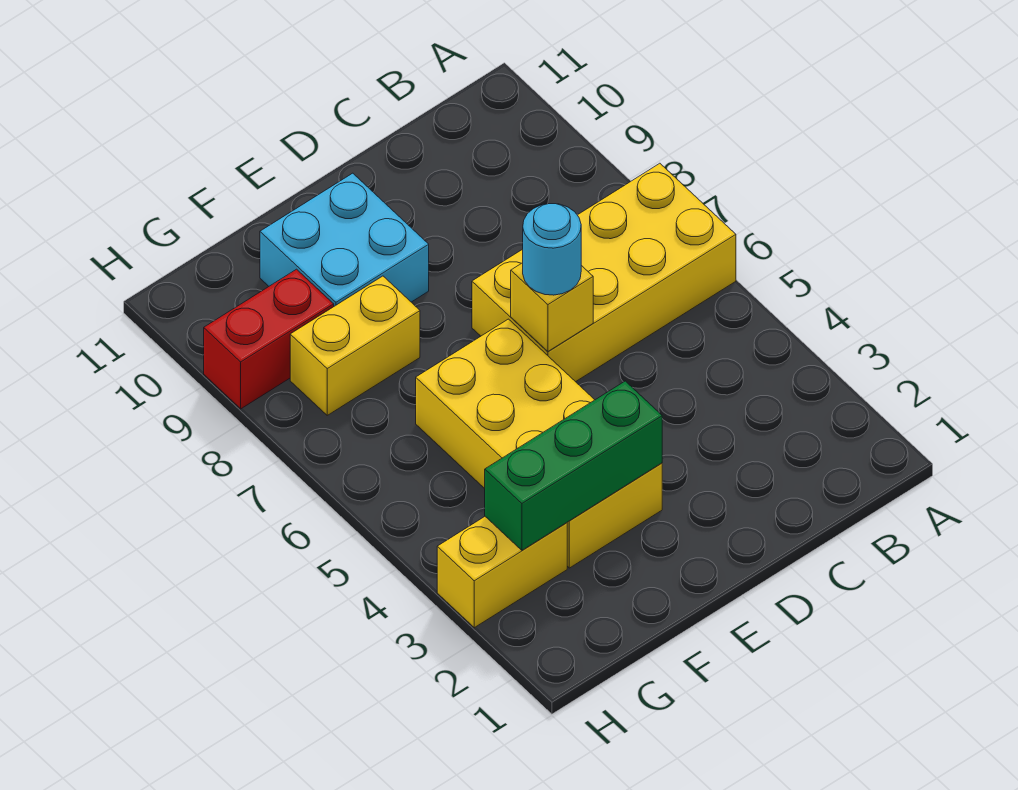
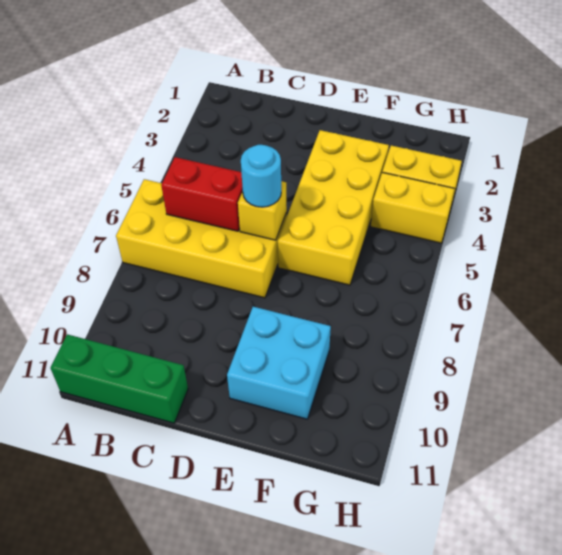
green 1x3 brick [485,381,662,550] -> green 1x3 brick moved to [51,334,188,423]
yellow 1x2 brick [290,276,420,415] -> yellow 1x2 brick moved to [371,173,455,243]
red 1x2 brick [204,269,334,409] -> red 1x2 brick moved to [161,157,243,231]

